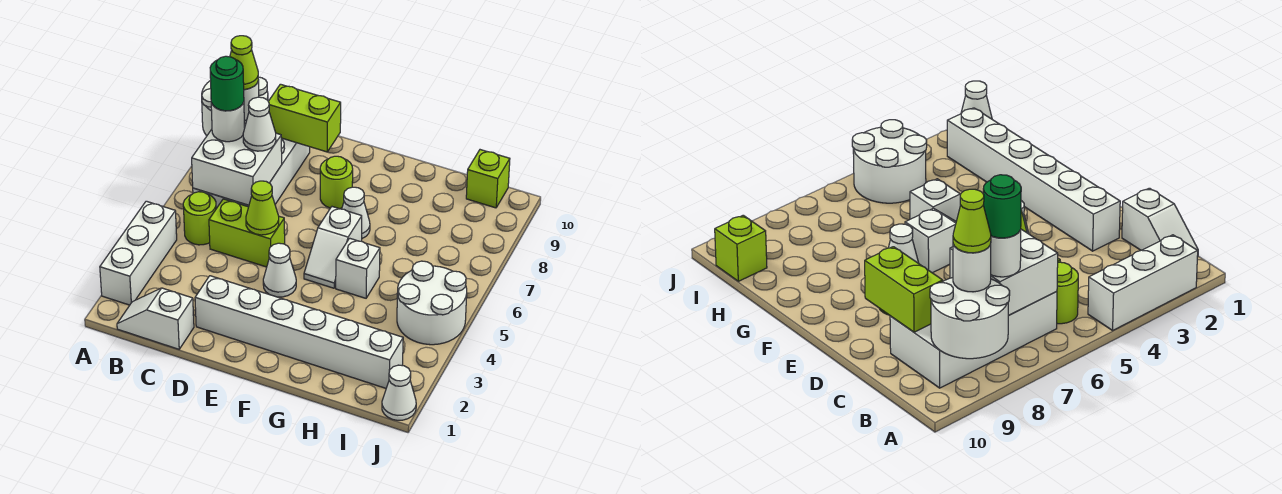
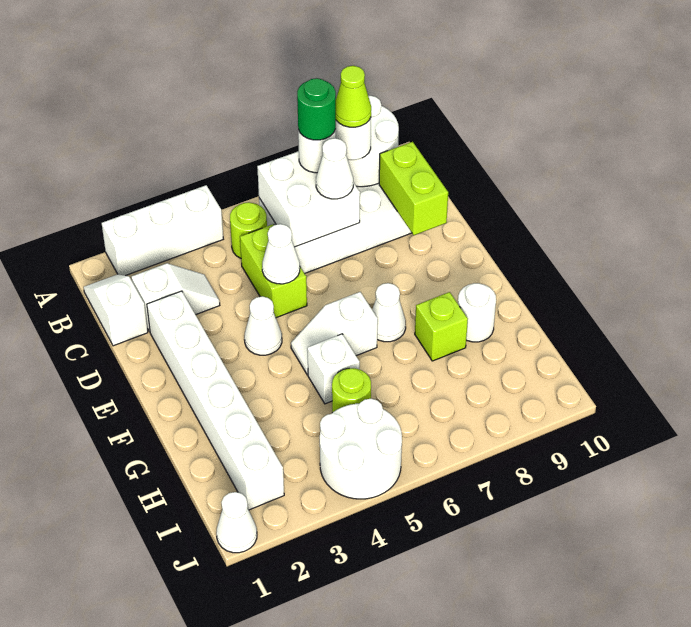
none -> white 1x2 slope [131,263,220,332]
lime 1x1 cone [246,181,279,235] -> white 1x1 cone [262,224,300,284]
lime 1x1 round brick [320,156,353,209] -> lime 1x1 round brick moved to [332,368,371,413]
none -> white 1x1 round brick [458,283,496,342]
lime 1x1 brick [466,150,510,208] -> lime 1x1 brick moved to [415,292,468,361]

